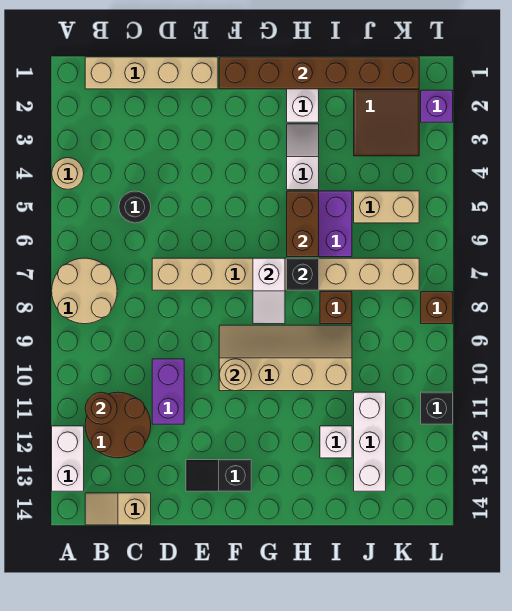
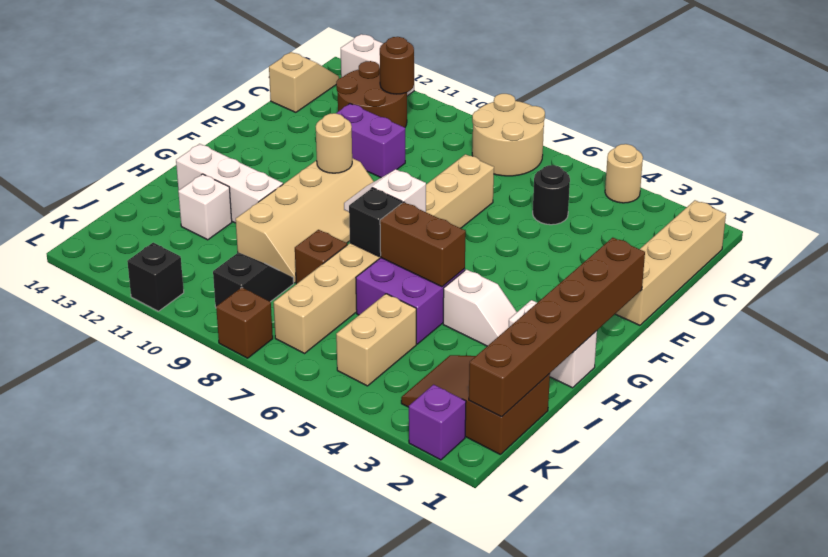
black 1x2 slope [186,460,251,491] -> black 1x2 slope moved to [213,252,294,307]
white 1x3 brick [354,392,386,491] -> white 1x3 brick moved to [176,144,283,223]

